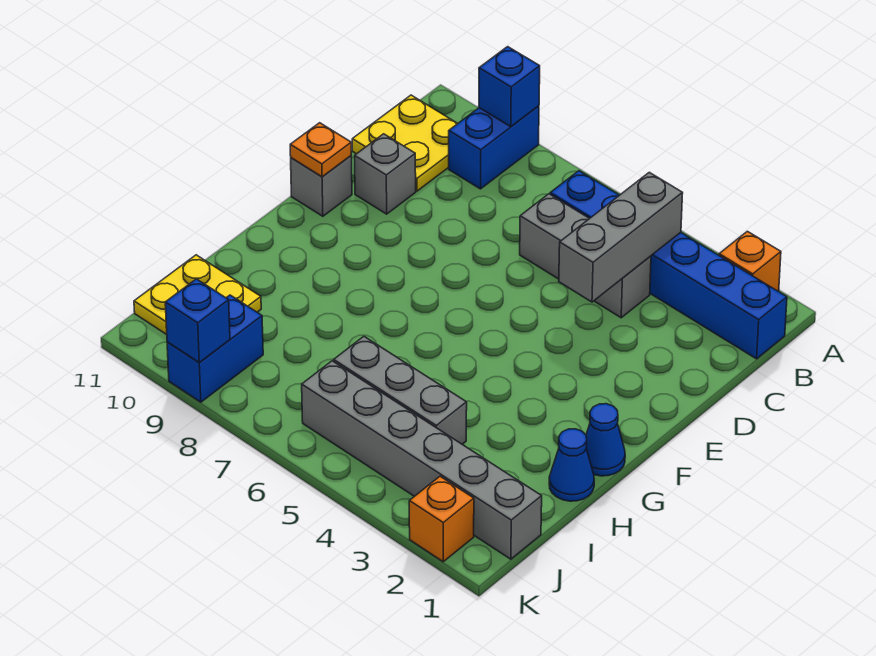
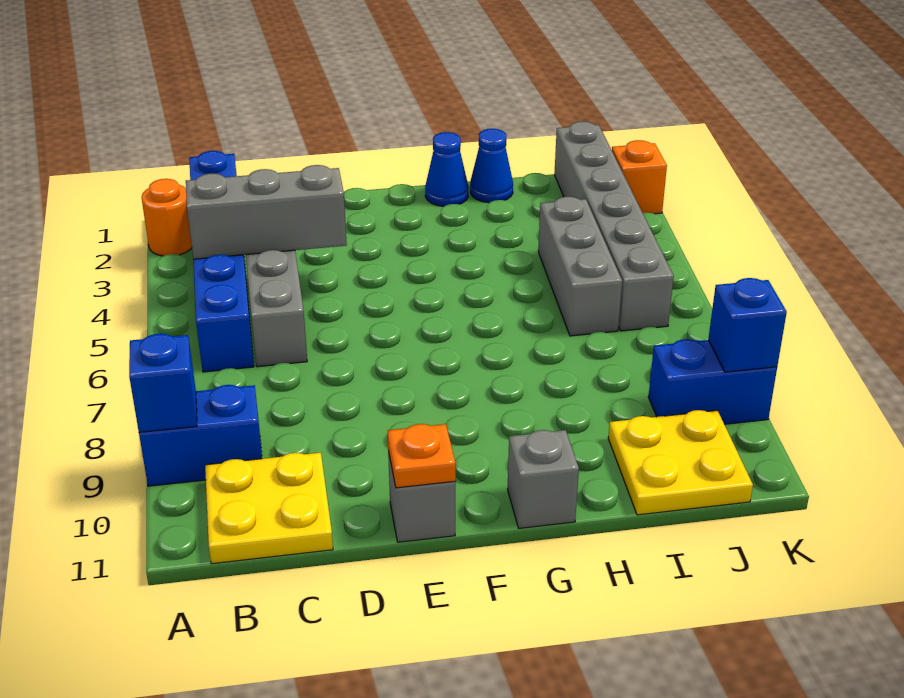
orange 1x1 brick [719,231,781,291] -> orange 1x1 round brick [141,179,192,256]
grey 1x1 brick [355,134,416,214] -> grey 1x1 brick moved to [508,430,579,528]

